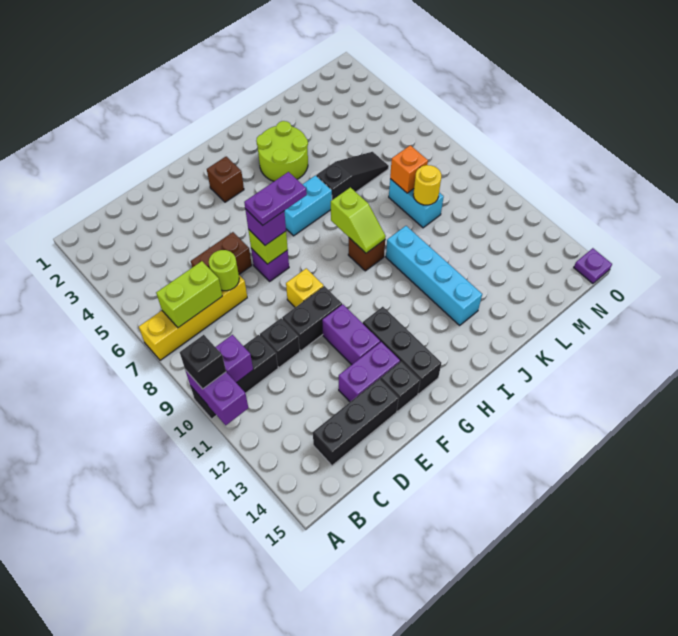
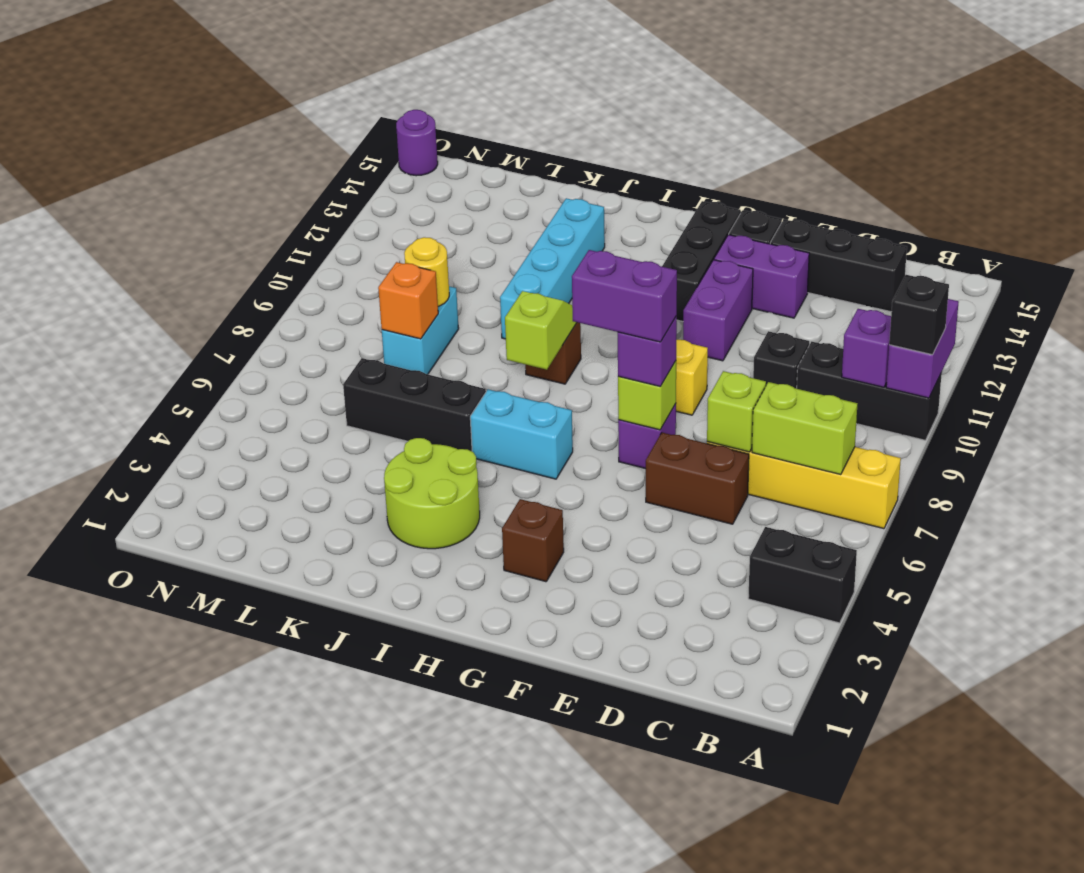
lime 1x1 round brick [209,250,239,291] -> lime 1x1 brick [707,371,766,452]
black 1x2 brick [282,286,342,351] -> black 1x2 brick moved to [748,527,857,623]
purple 1x2 plate [244,172,307,225] -> purple 1x2 brick [572,250,677,342]
black 1x3 slope [316,152,389,200] -> black 1x3 brick [343,358,486,451]
purple 1x1 plate [574,248,612,284] -> purple 1x1 round brick [396,110,438,176]

